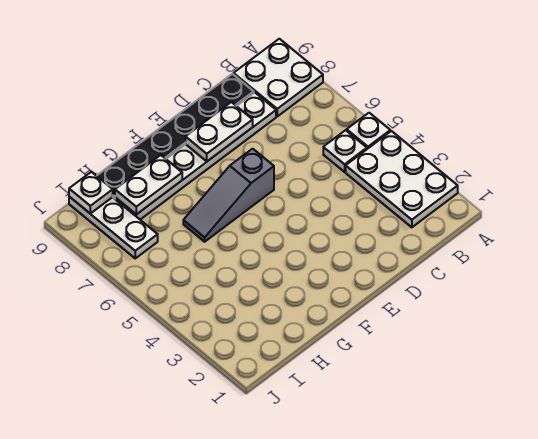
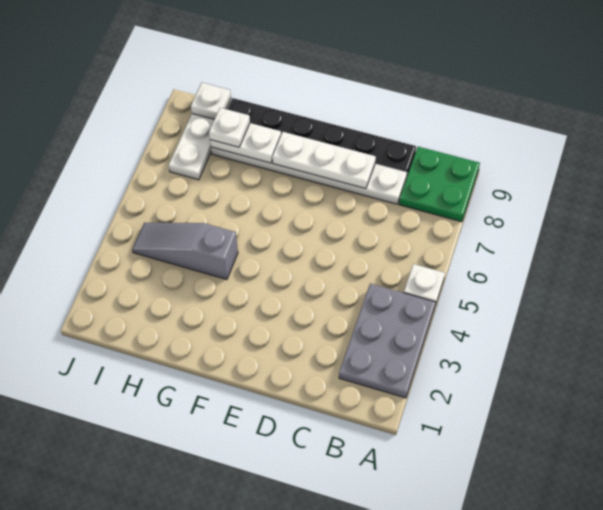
white 2x3 plate [346,131,458,227] -> grey 2x3 plate [339,284,436,398]
white 2x2 plate [234,39,323,116] -> green 2x2 plate [399,147,480,222]
white 1x1 plate [323,130,367,172] -> white 1x1 plate moved to [209,108,250,147]
white 1x2 plate [185,102,253,161] -> white 1x3 plate [272,132,376,189]
grey 1x3 slope [183,149,274,242] -> grey 1x3 slope moved to [132,223,238,279]

